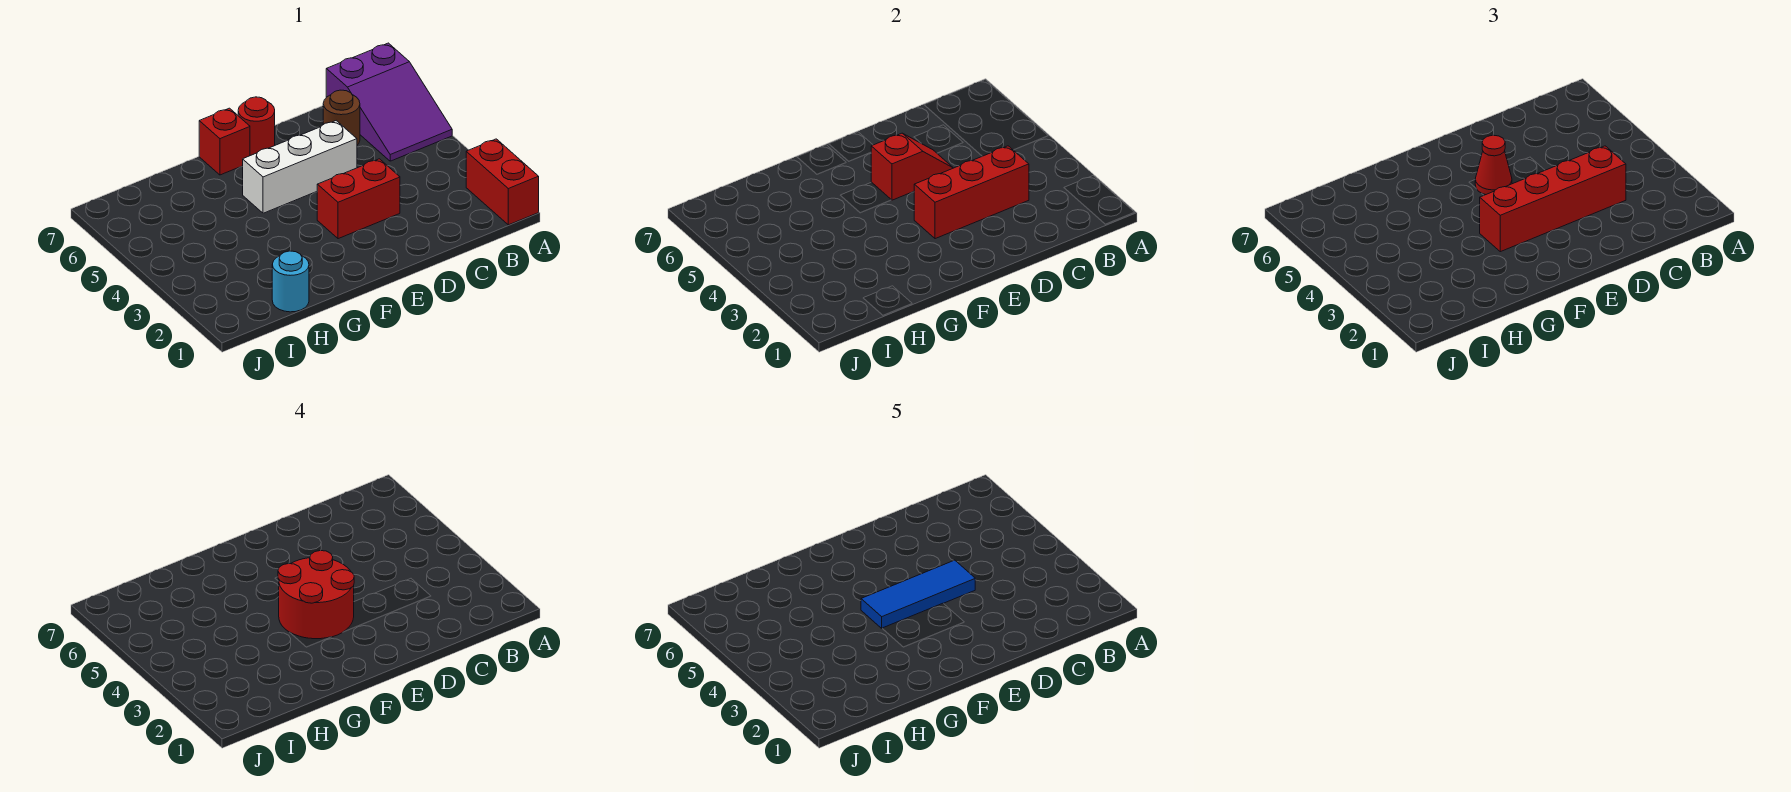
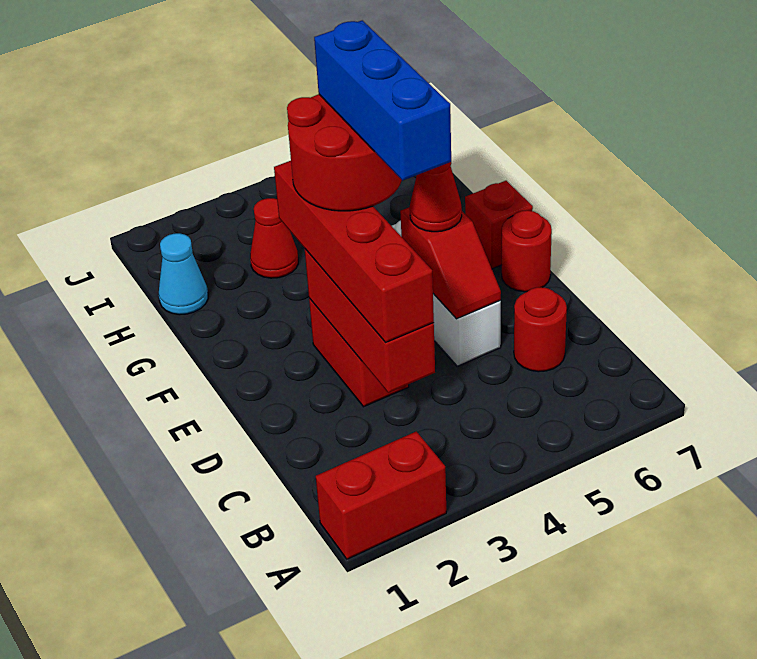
purple 2x3 slope [326,43,452,161] -> none
brown 1x1 round brick [323,90,360,145] -> red 1x1 round brick [514,287,567,372]
blue 1x3 tile [861,560,975,628] -> blue 1x3 brick [314,20,451,181]
cyan 1x1 round brick [272,251,309,312] -> cyan 1x1 cone [159,233,208,315]
none -> red 1x1 cone [250,198,298,278]

